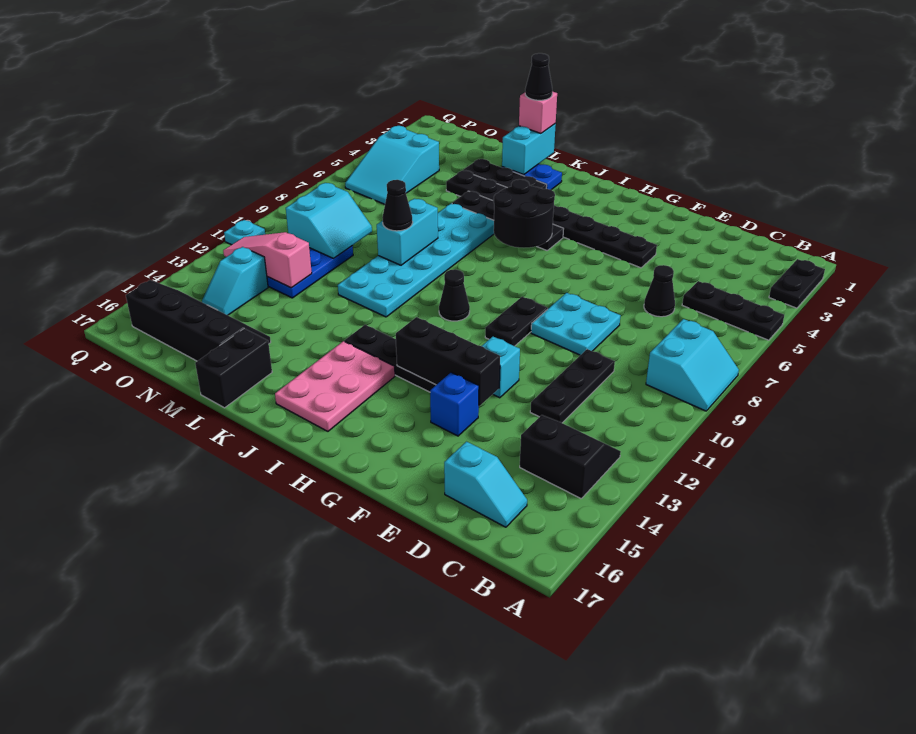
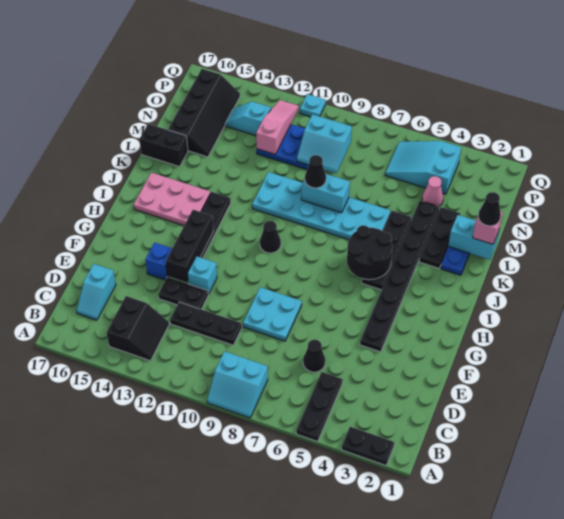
black 1x2 plate [485,297,548,346] -> black 1x2 plate moved to [158,277,208,309]
none -> pink 1x1 cone [422,176,443,206]

